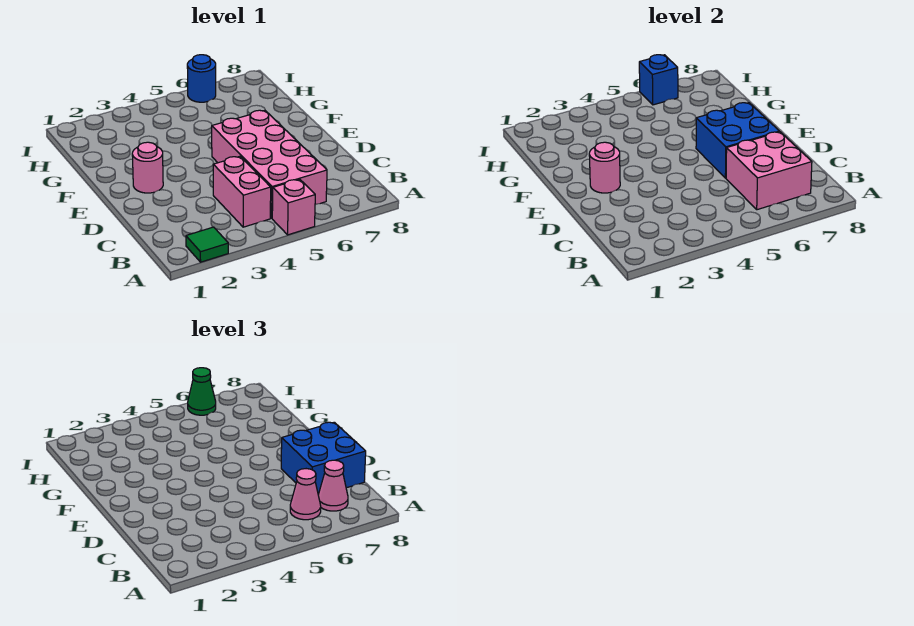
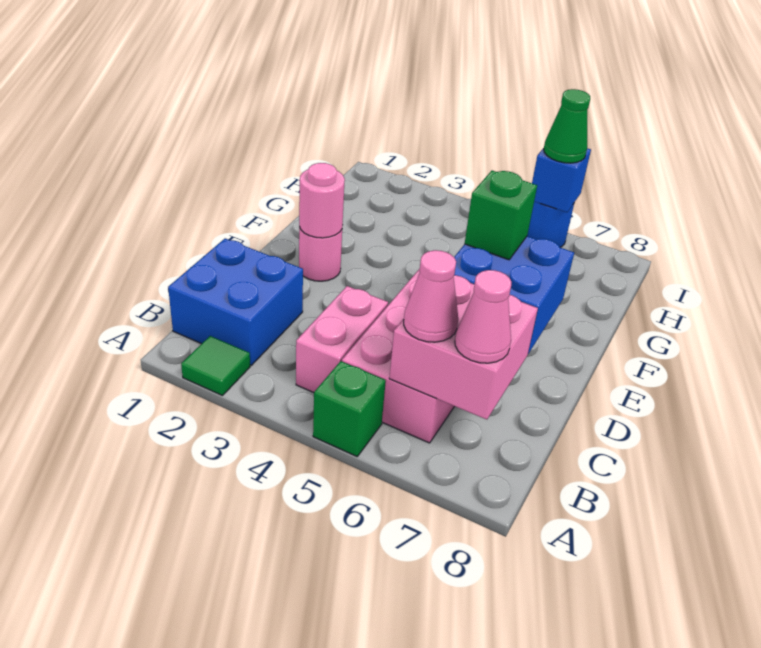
pink 1x1 brick [272,179,315,235] -> green 1x1 brick [313,361,386,456]
blue 2x2 brick [281,422,366,494] -> blue 2x2 brick moved to [168,239,303,365]
none -> green 1x1 brick [465,171,537,260]

